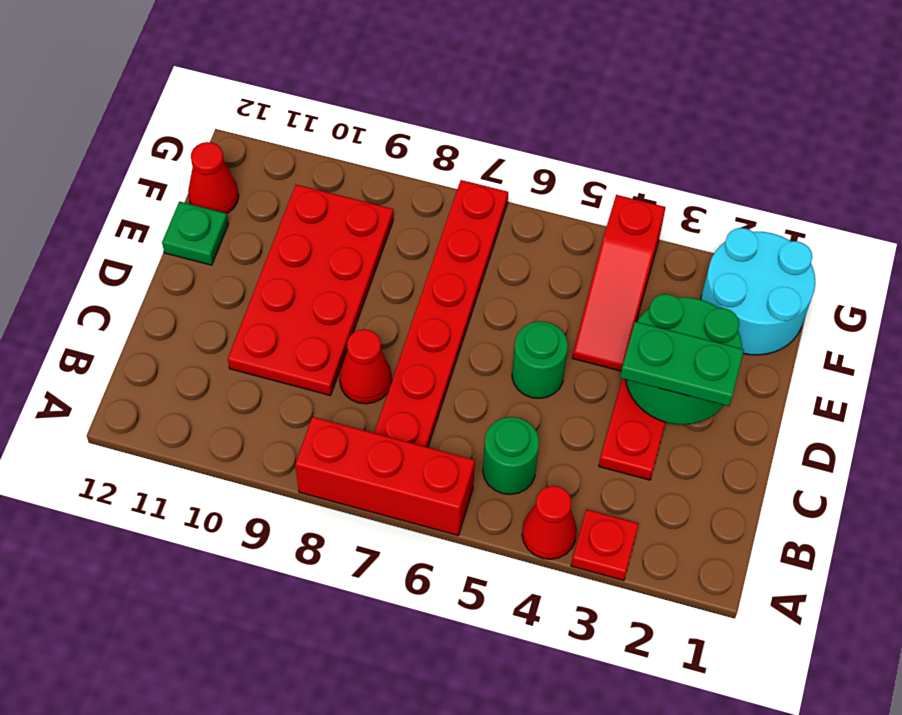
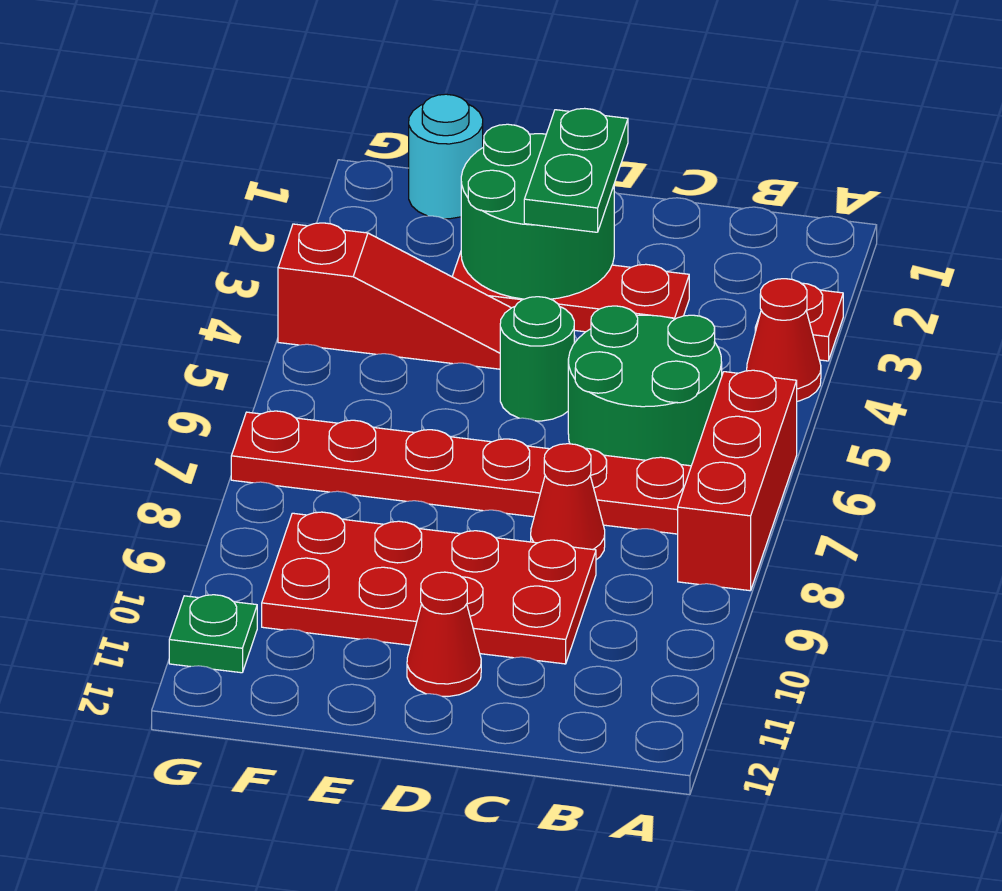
green 1x1 round brick [483,417,539,494] -> green 2x2 round brick [568,306,722,466]
green 1x1 plate [162,202,228,265] -> green 1x1 plate moved to [169,595,257,673]
cyan 2x2 round brick [701,228,815,355] -> cyan 1x1 round brick [409,94,483,219]
red 1x1 cone [188,142,239,213] -> red 1x1 cone moved to [407,572,481,696]

